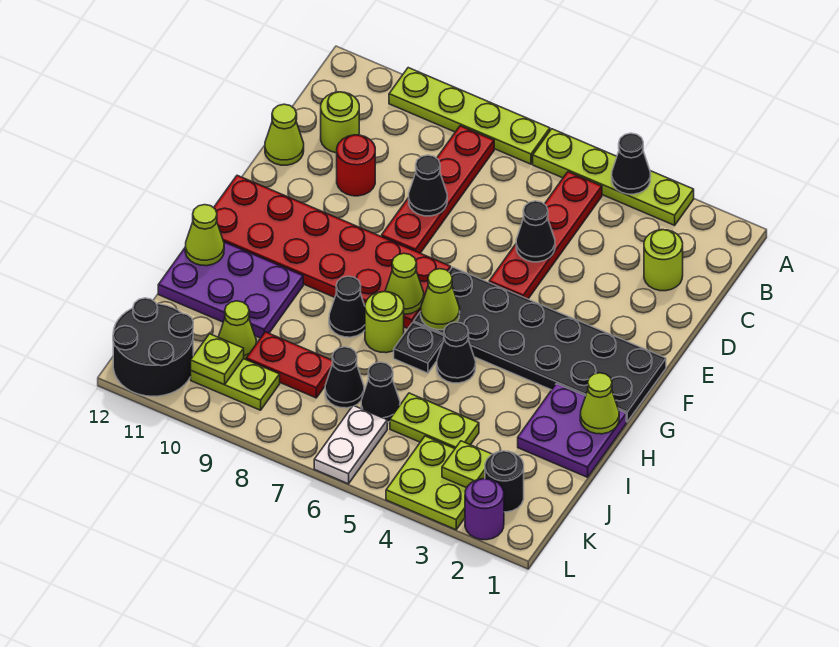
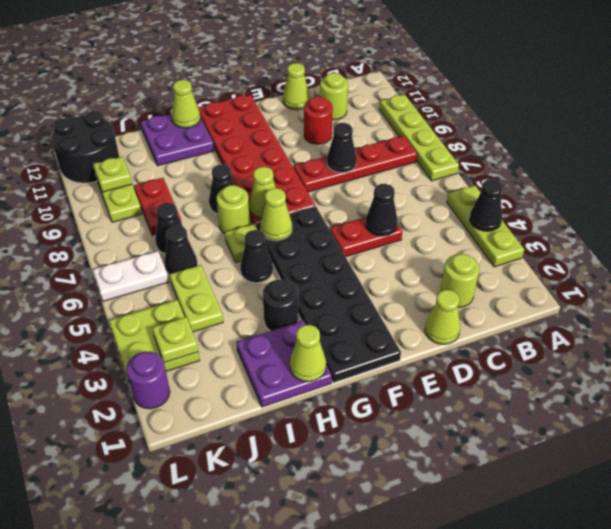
lime 1x4 plate [533,129,694,225] -> lime 1x3 plate [447,185,524,267]
red 1x4 plate [489,172,602,299] -> red 1x2 plate [330,217,402,257]
black 1x1 plate [394,323,444,373] -> lime 1x1 plate [225,224,258,262]
purple 2x3 plate [158,242,303,338] -> purple 2x2 plate [141,114,214,166]
lime 1x1 cone [219,301,256,359] -> lime 1x1 cone moved to [425,290,460,344]
black 1x1 round brick [485,451,524,512] -> black 1x1 round brick moved to [263,279,298,331]

